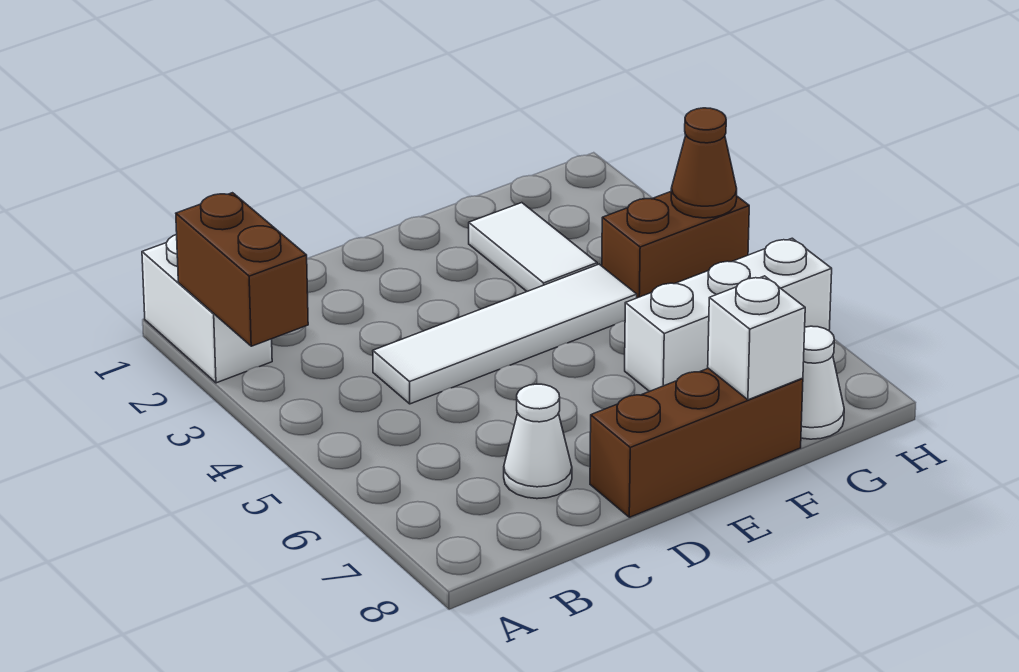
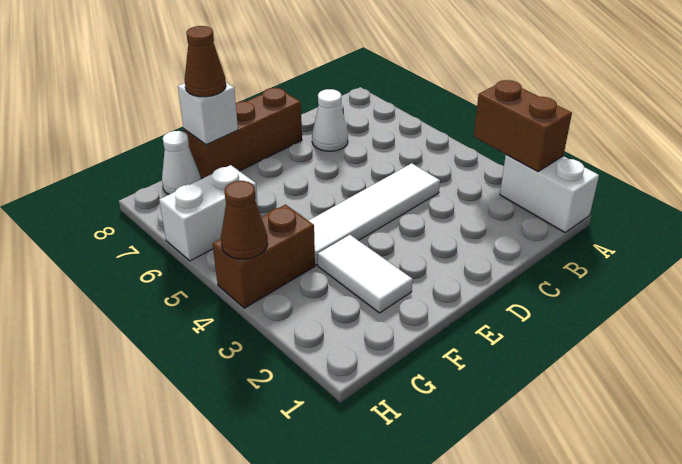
white 1x3 brick [625,238,832,392] -> white 1x2 brick [159,165,258,261]
none -> brown 1x1 cone [185,26,226,97]

